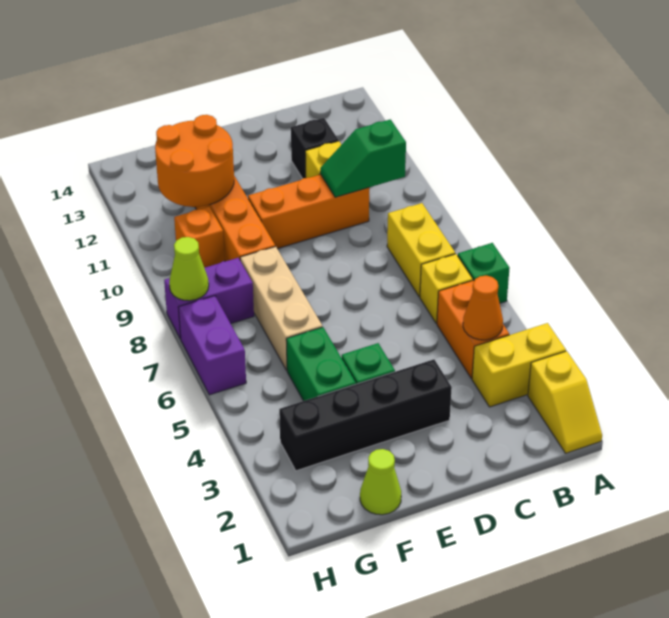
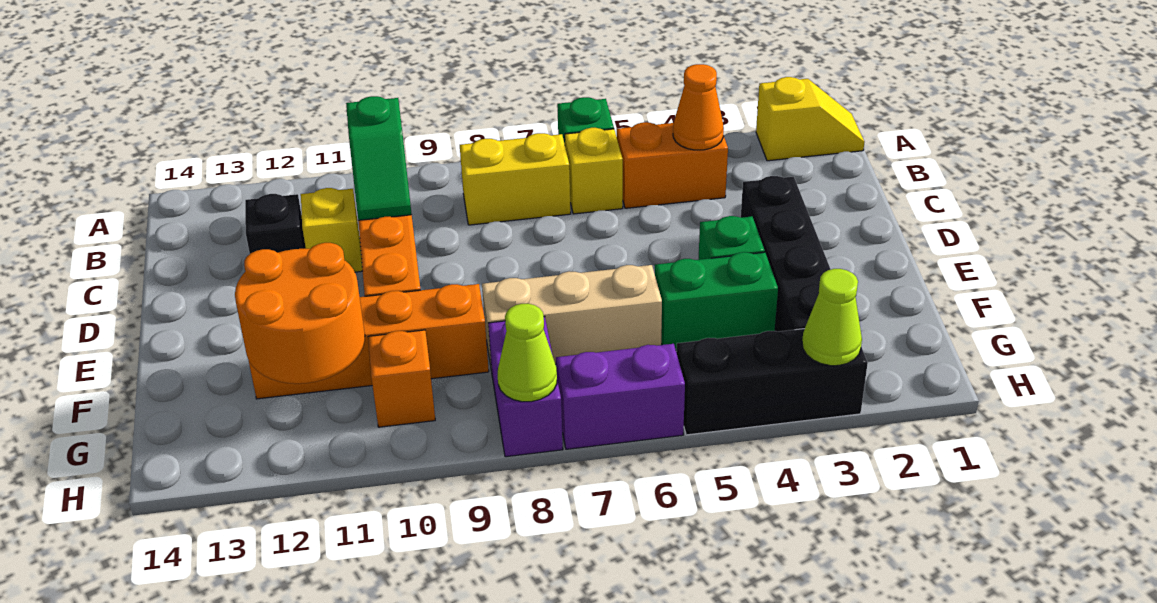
yellow 1x2 brick [472,323,566,407] -> none
lime 1x1 cone [360,449,401,515] -> lime 1x1 cone moved to [802,269,862,366]
none -> black 1x3 brick [676,329,868,435]

